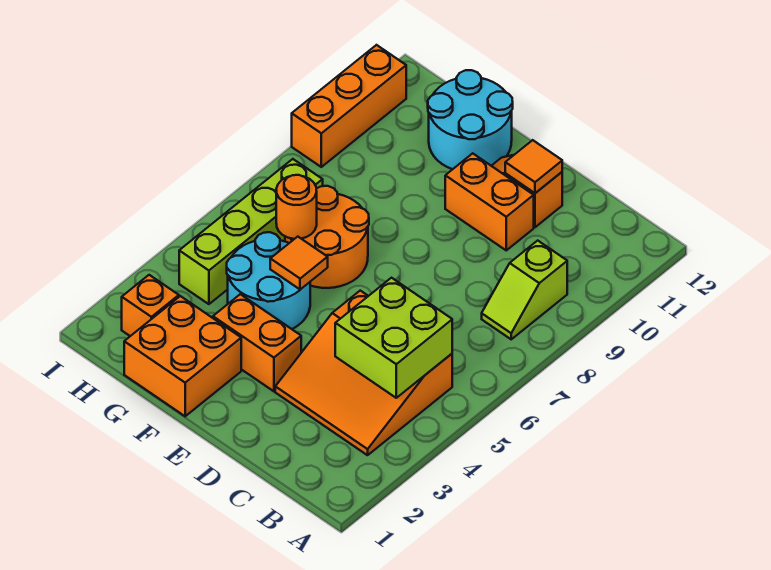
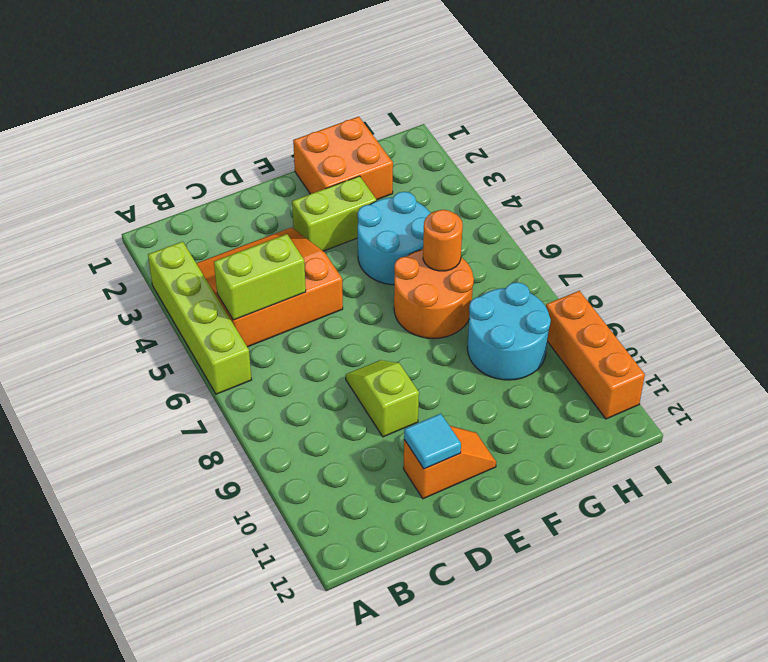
lime 2x2 brick [335,278,452,398] -> lime 1x2 brick [214,234,306,320]
lime 1x2 slope [482,241,567,339] -> lime 1x2 slope moved to [346,360,419,437]
orange 1x2 brick [445,153,534,250] -> none
orange 1x1 tile [505,140,562,193] -> cyan 1x1 tile [404,414,461,469]
orange 1x2 brick [213,294,301,391] -> lime 1x2 brick [292,176,377,251]
orange 1x1 tile [270,237,328,290] -> none
cyan 2x2 round brick [428,70,513,169] -> cyan 2x2 round brick moved to [467,282,551,380]
orange 1x1 brick [122,275,179,336] -> none
lime 1x4 brick [179,159,323,304] -> lime 1x4 brick moved to [148,241,252,394]

